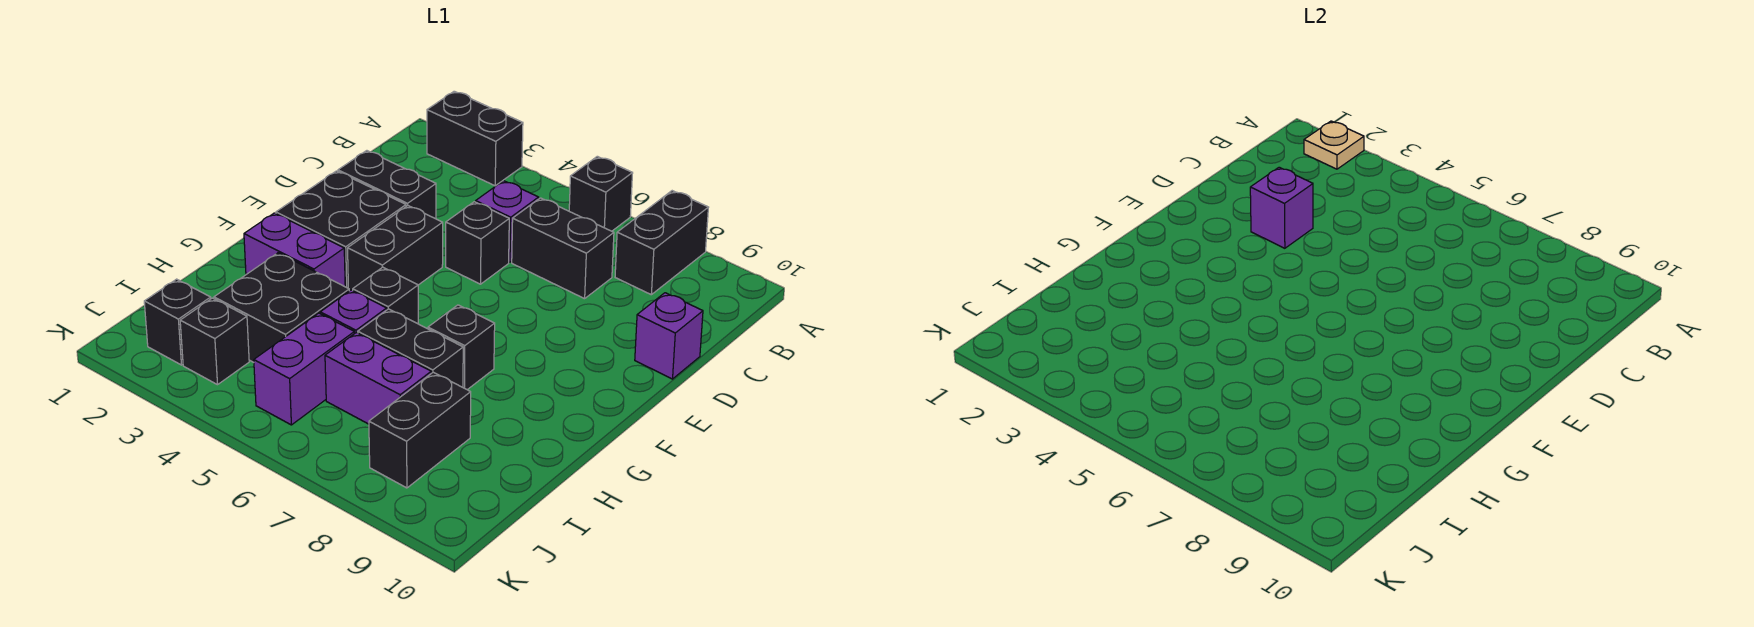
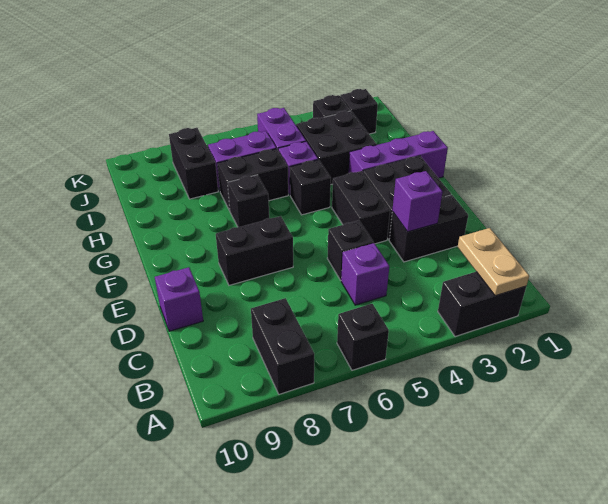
tan 1x1 plate [1304,121,1364,169] -> tan 1x2 plate [458,228,529,296]
black 1x2 brick [512,198,614,299] -> black 1x2 brick moved to [216,216,293,285]
purple 1x2 brick [244,213,345,287] -> purple 1x3 brick [349,131,448,178]

